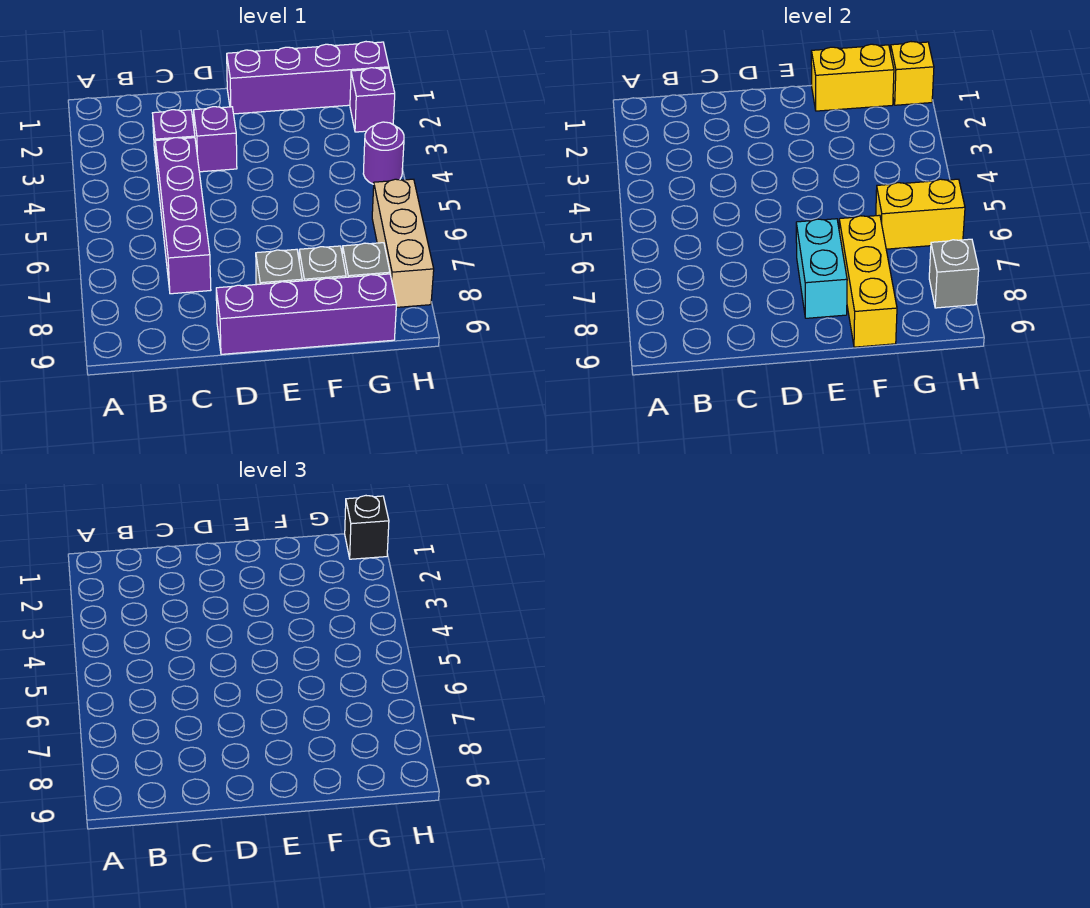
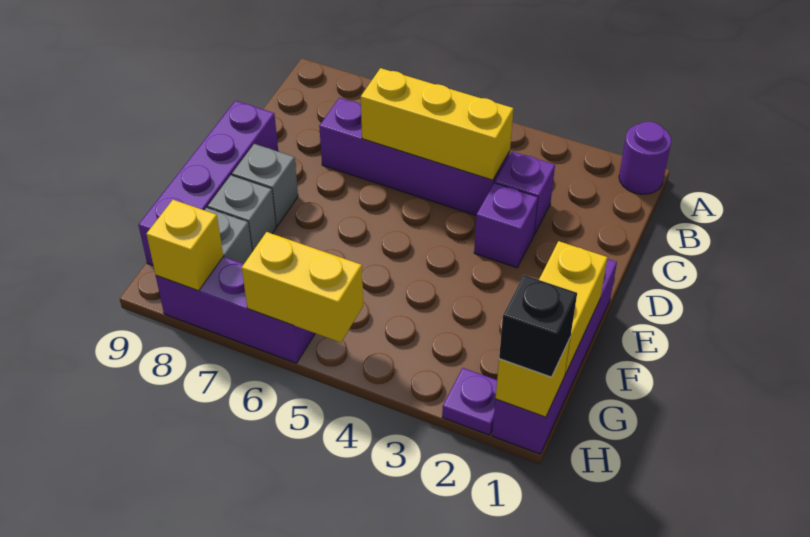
cyan 1x2 brick [796,219,847,318] -> none
yellow 1x3 brick [839,215,897,347] -> yellow 1x3 brick moved to [361,68,513,180]
yellow 1x2 brick [876,179,965,249] -> yellow 1x2 brick turned to [242,232,363,342]
purple 1x1 brick [350,68,395,132] -> purple 1x1 plate [442,368,497,435]
purple 1x1 round brick [363,122,404,184] -> purple 1x1 round brick moved to [619,122,671,194]
tan 1x3 brick [372,179,434,307] -> purple 1x3 brick [156,257,315,363]
grey 1x1 brick [929,239,979,308] -> yellow 1x1 brick [146,200,223,291]

